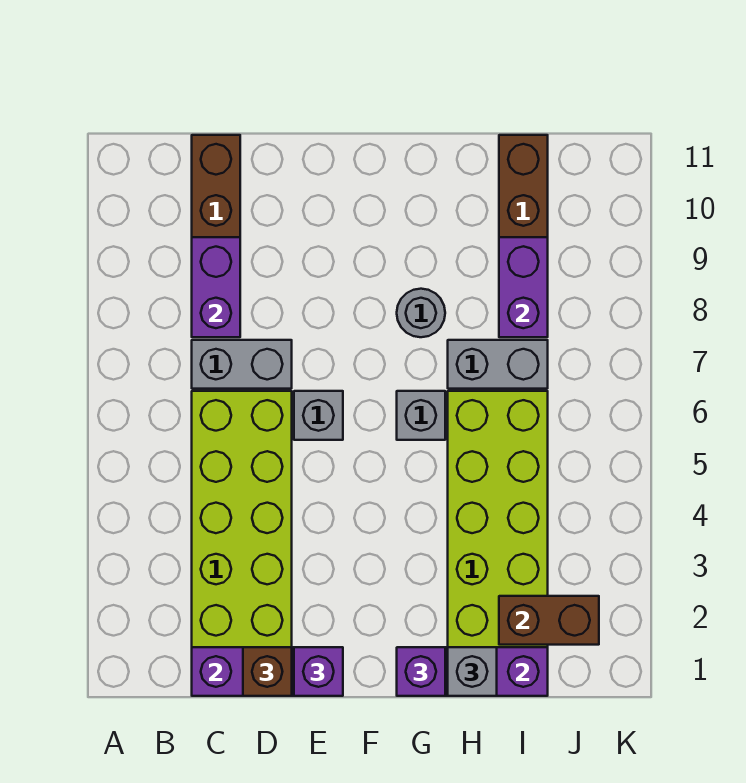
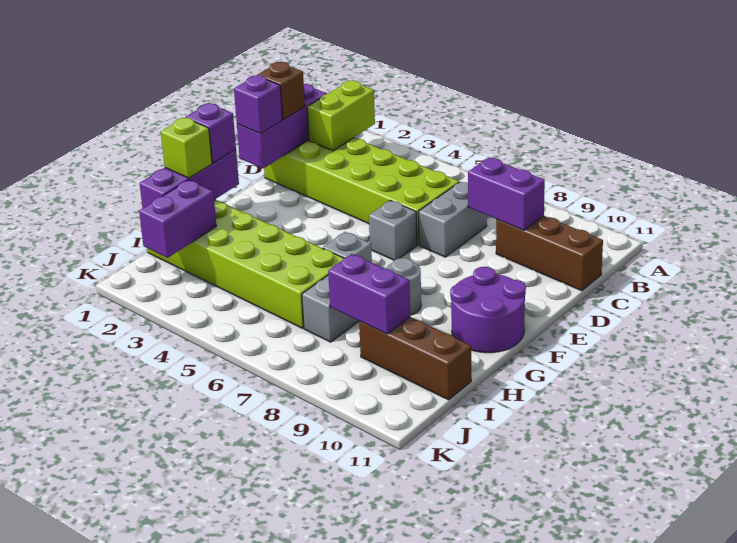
none -> lime 1x2 brick [307,80,375,151]
none -> purple 2x2 round brick [450,267,526,353]
grey 1x1 brick [448,647,497,696] -> lime 1x1 brick [161,118,212,178]
brown 1x2 brick [499,596,599,645] -> purple 1x2 brick [139,180,216,258]

